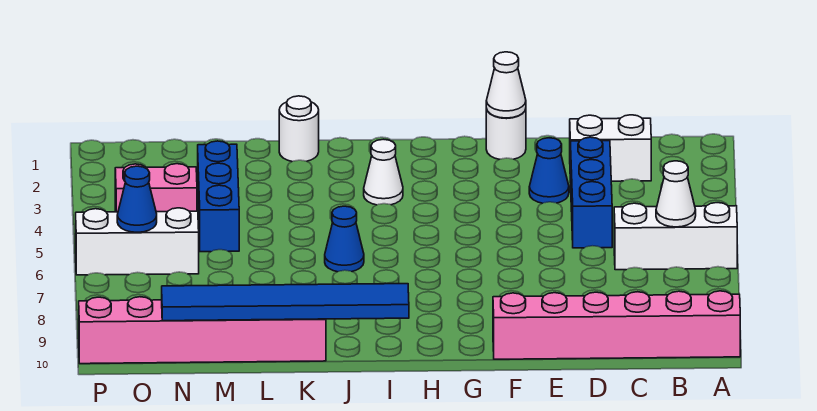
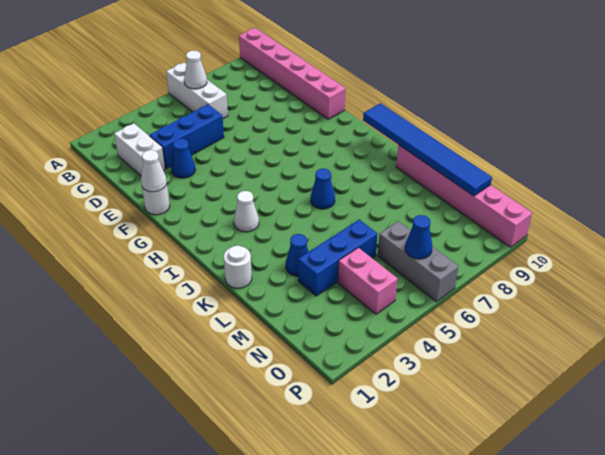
none -> blue 1x1 cone [286,234,309,276]
white 1x3 brick [76,208,199,275] -> grey 1x3 brick [378,221,458,302]

